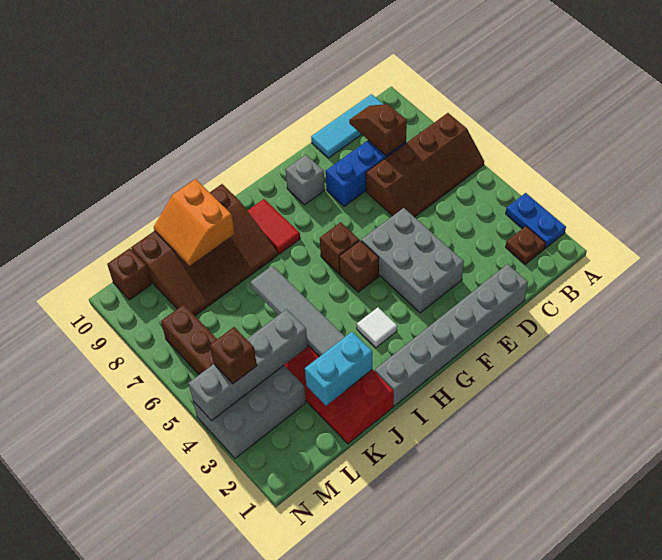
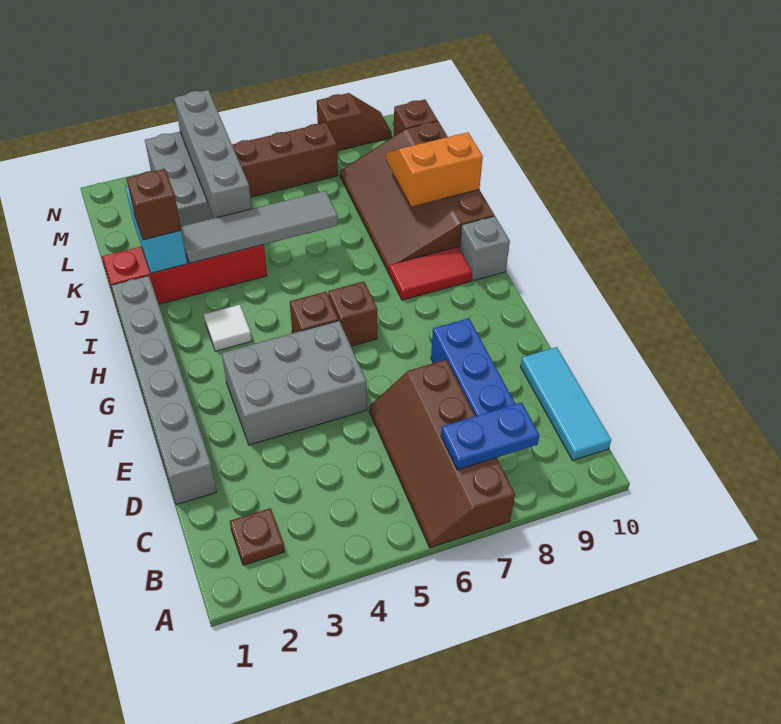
blue 1x2 plate [506,193,566,248] -> blue 1x2 plate moved to [441,402,539,470]
brown 1x2 slope [349,104,407,156] -> brown 1x2 slope moved to [317,93,392,151]
grey 1x1 brick [285,155,325,205] -> grey 1x1 brick moved to [460,216,510,281]
brown 1x1 brick [210,327,257,384] -> brown 1x1 brick moved to [126,169,181,240]

